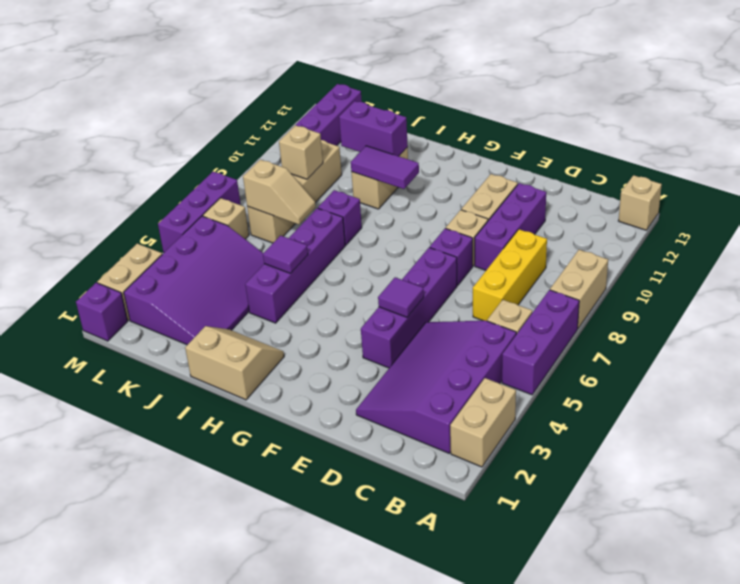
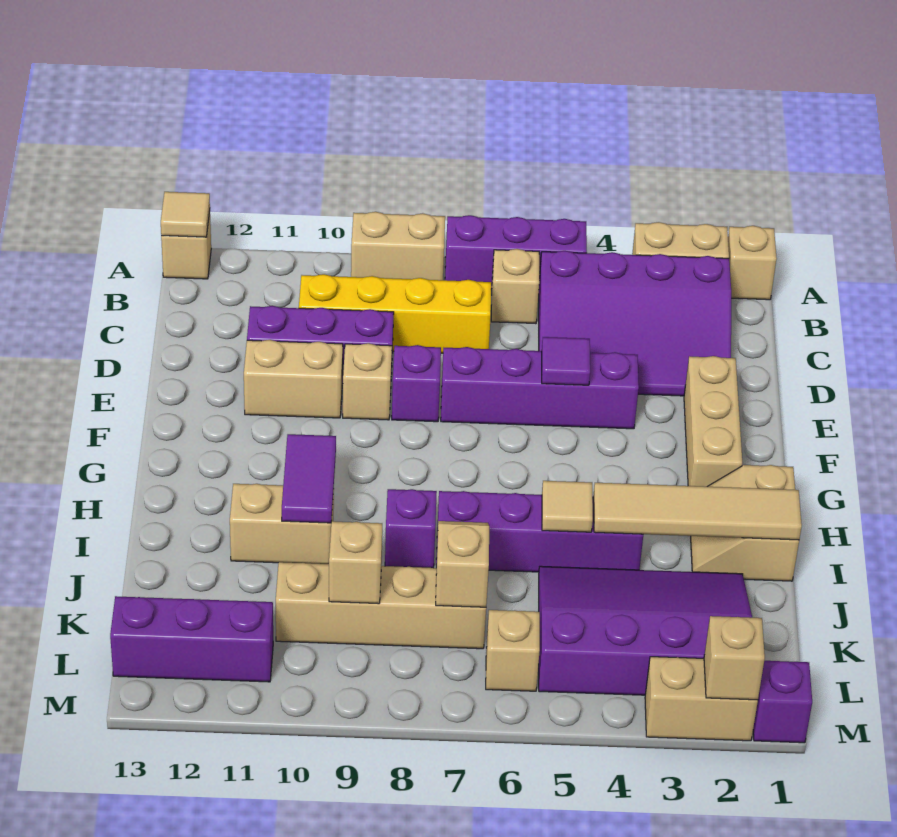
none -> tan 1x1 brick [728,226,777,300]
none -> tan 1x1 tile [161,192,210,237]
yellow 1x3 brick [473,229,547,321] -> yellow 1x4 brick [299,274,491,353]
none -> tan 1x3 brick [684,356,742,487]
none -> tan 1x4 tile [593,483,802,540]
purple 1x1 tile [263,236,308,273] -> tan 1x1 tile [542,481,593,532]
purple 1x2 brick [339,101,408,156] -> none
none -> tan 1x1 brick [704,616,765,700]
purple 1x3 brick [158,172,241,252] -> none

